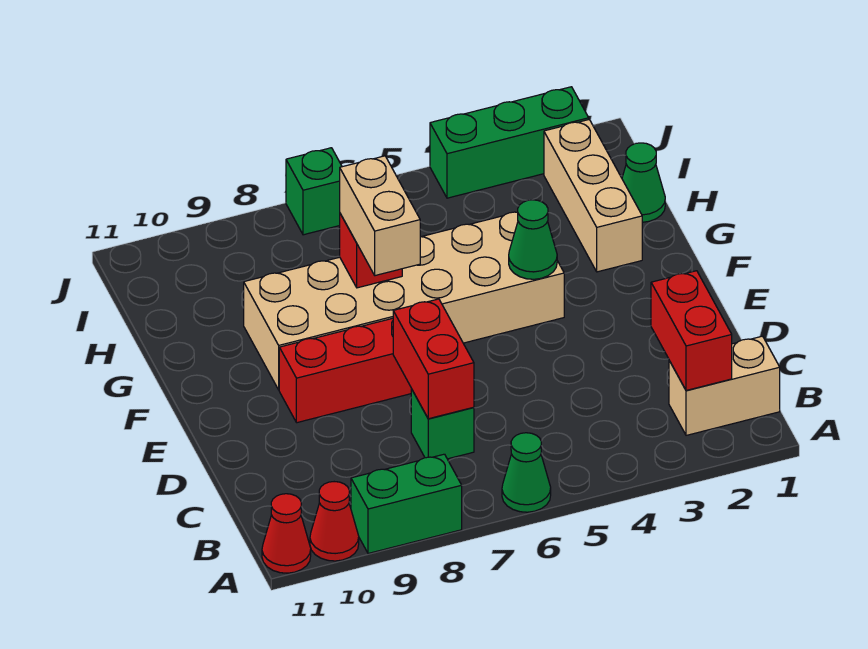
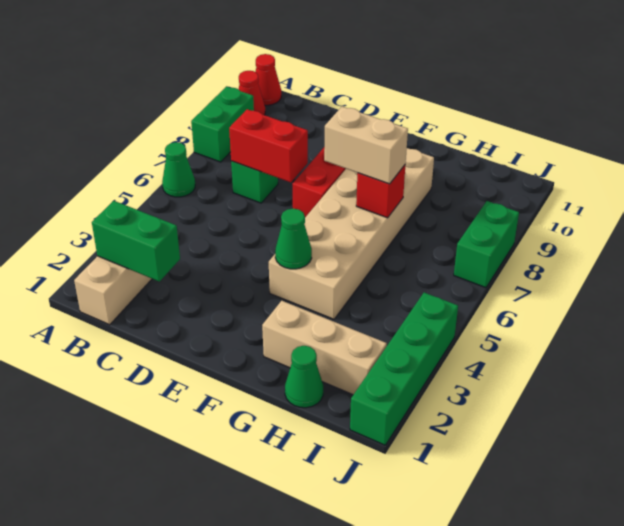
red 1x2 brick [651,271,732,390] -> green 1x2 brick [92,201,180,281]
green 1x3 brick [430,87,589,198] -> green 1x4 brick [350,293,458,445]
green 1x1 brick [286,148,342,235] -> green 1x2 brick [454,201,519,288]

